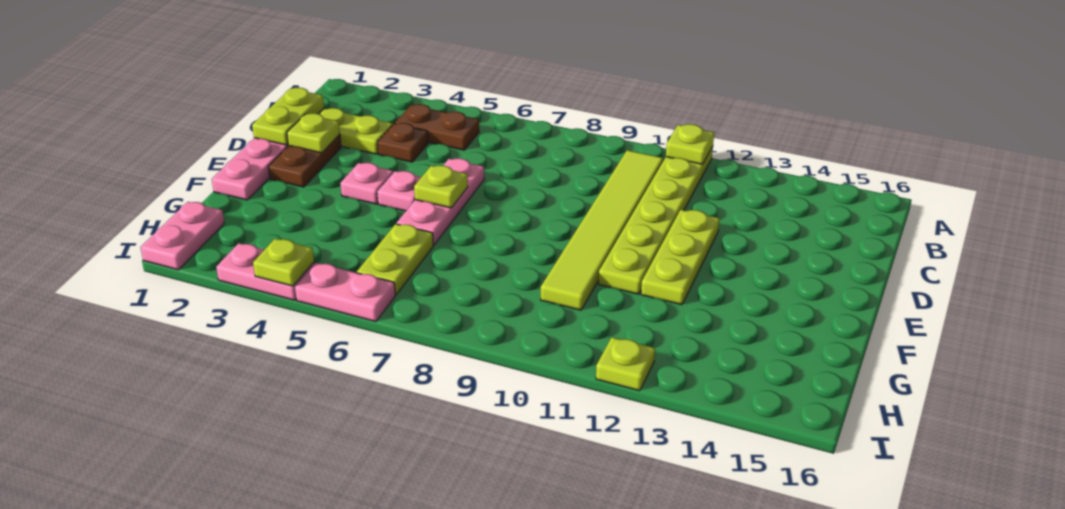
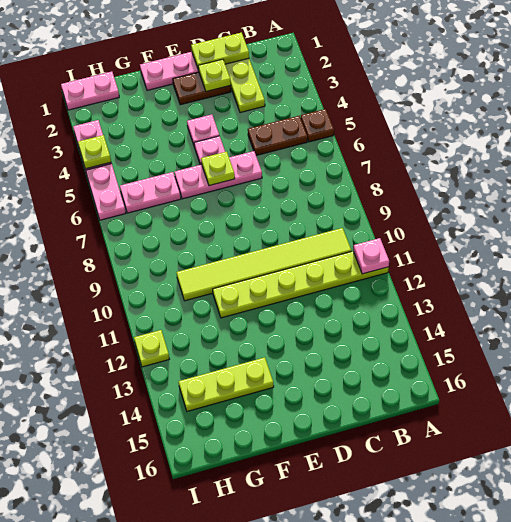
lime 1x1 plate [666,124,714,164] -> pink 1x1 plate [353,238,389,274]
brown 1x2 plate [395,104,479,150] -> brown 1x2 plate turned to [248,116,307,155]
brown 1x1 plate [378,123,428,162] -> brown 1x1 plate moved to [301,109,334,142]
lime 1x3 plate [641,210,720,305] -> lime 1x3 plate moved to [178,357,274,411]
lime 1x2 plate [357,224,433,295] -> pink 1x2 plate [120,172,181,213]

